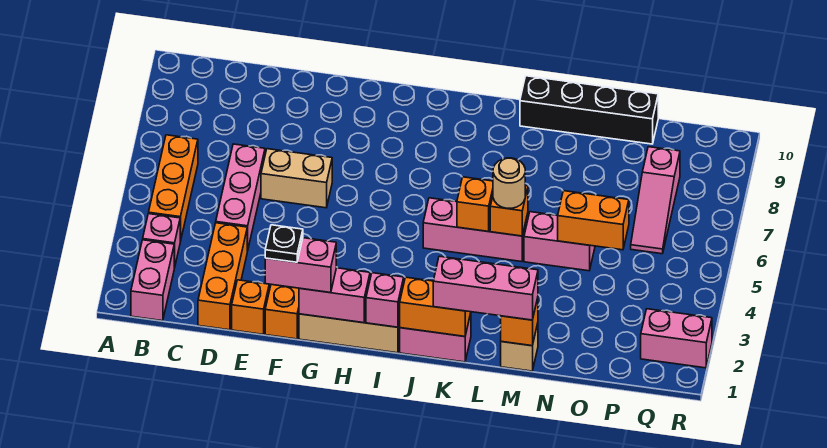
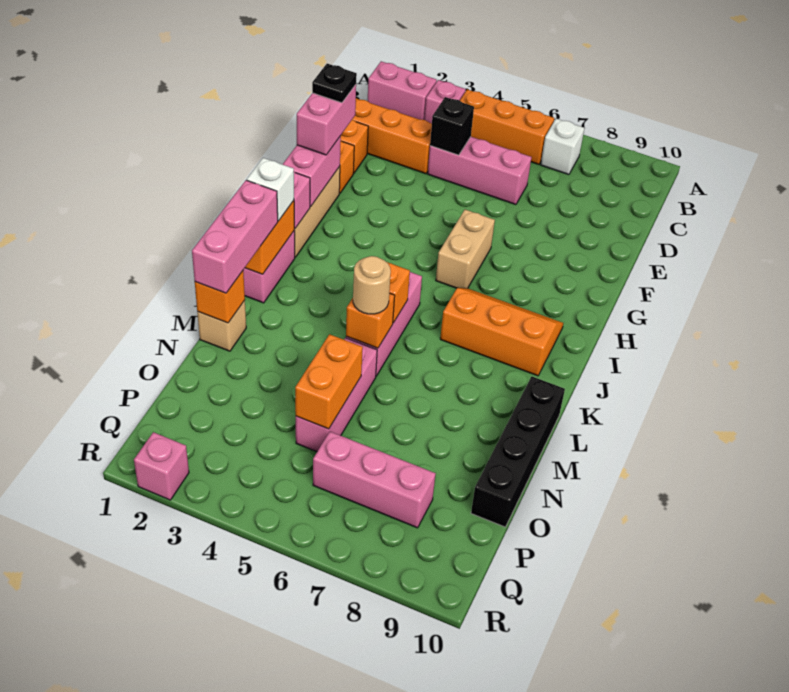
none -> white 1x1 brick [541,119,584,175]
none -> black 1x1 brick [430,97,474,155]
tan 1x2 brick [261,149,332,208] -> tan 1x2 brick moved to [436,210,495,288]
none -> orange 2x3 slope [440,288,563,376]
none -> white 1x1 brick [247,158,294,221]
pink 1x2 brick [524,212,595,271] -> pink 1x3 brick [296,338,377,452]
pink 1x3 slope [631,147,680,254] -> pink 1x3 brick [313,432,436,528]
pink 1x2 brick [641,309,712,368] -> pink 1x1 brick [134,432,189,500]

